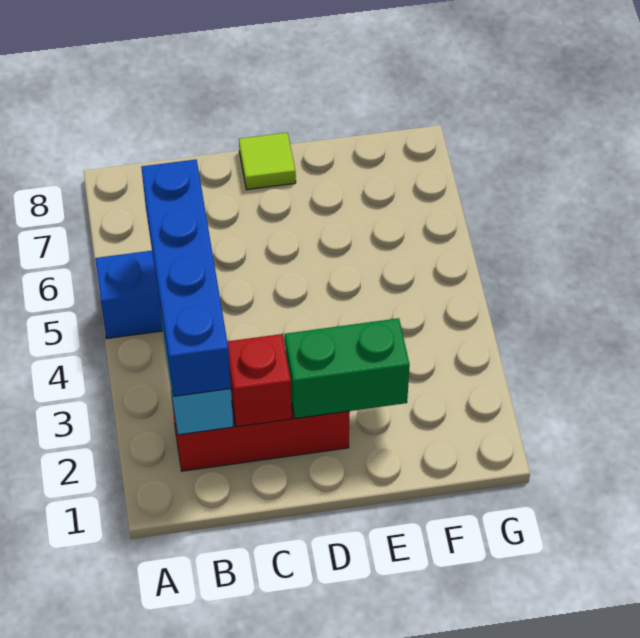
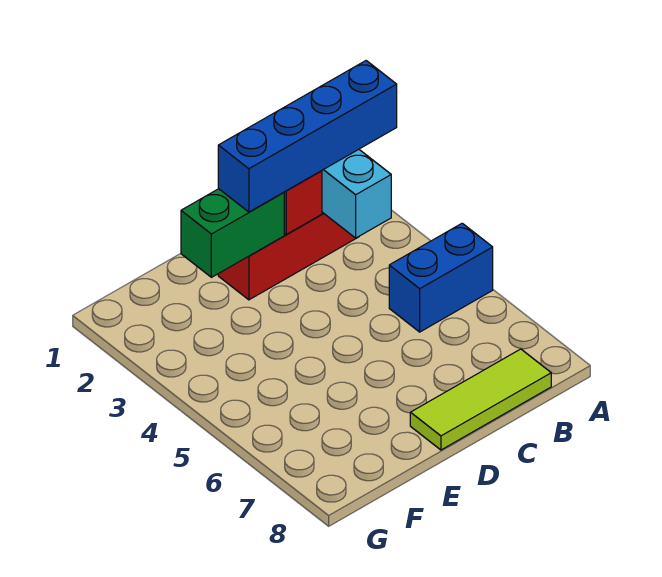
blue 1x4 brick [141,160,231,396] -> blue 1x4 brick turned to [218,61,397,212]
lime 1x1 tile [239,133,296,190] -> lime 1x3 tile [410,349,551,450]

